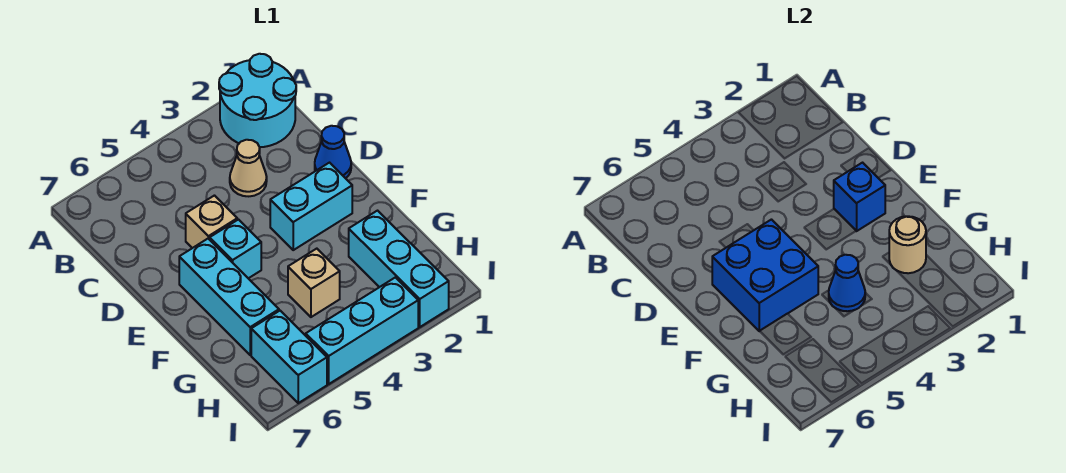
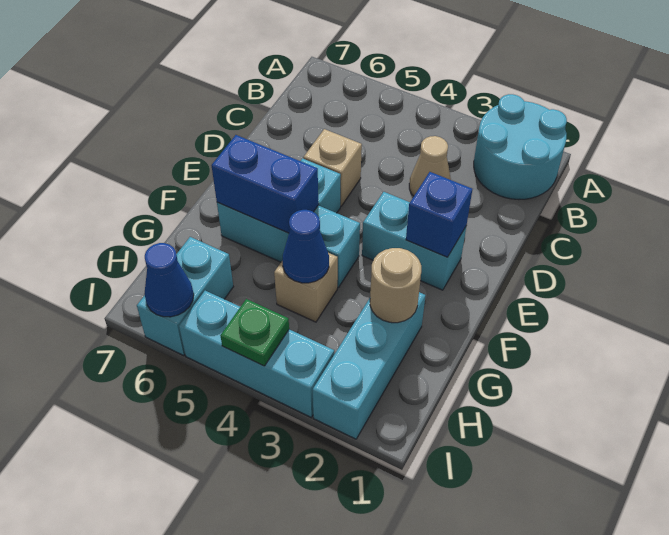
blue 1x1 cone [315,126,351,178] -> blue 1x1 cone moved to [144,243,194,317]
blue 2x2 brick [712,220,818,331] -> blue 1x2 brick [211,135,318,233]
cyan 1x3 brick [179,239,279,355] -> cyan 1x3 brick turned to [217,202,360,288]
none -> green 1x1 plate [220,299,289,366]

